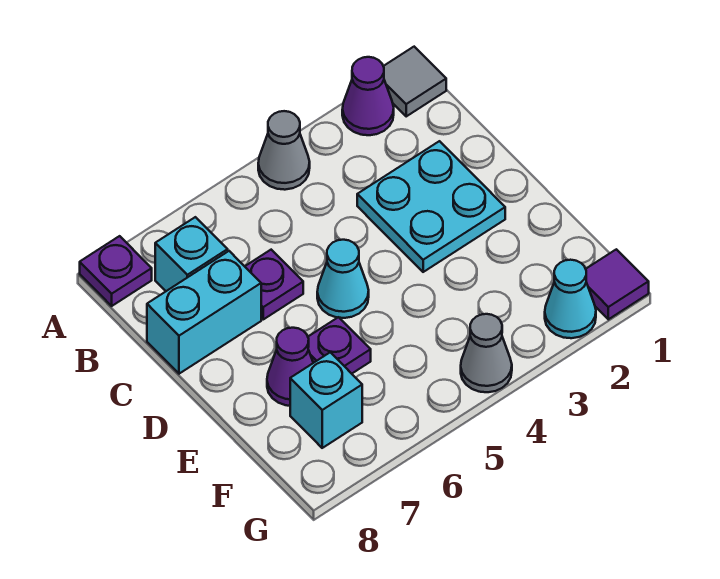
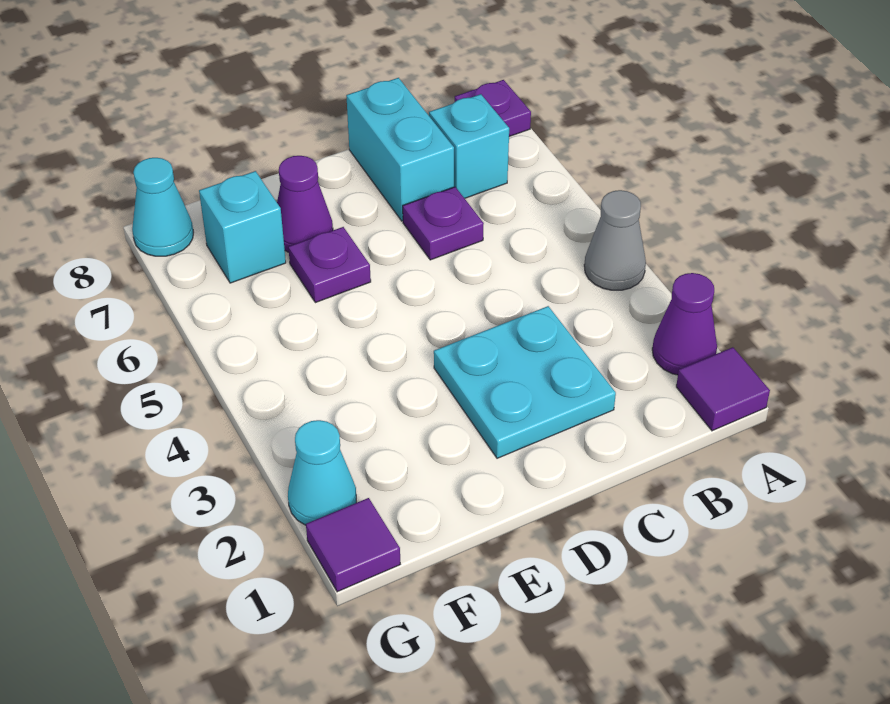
grey 1x1 tile [383,47,446,116] -> purple 1x1 tile [676,347,770,431]
cyan 1x1 cone [317,240,369,318] -> cyan 1x1 cone moved to [132,158,193,256]
grey 1x1 cone [461,314,512,392] -> none

